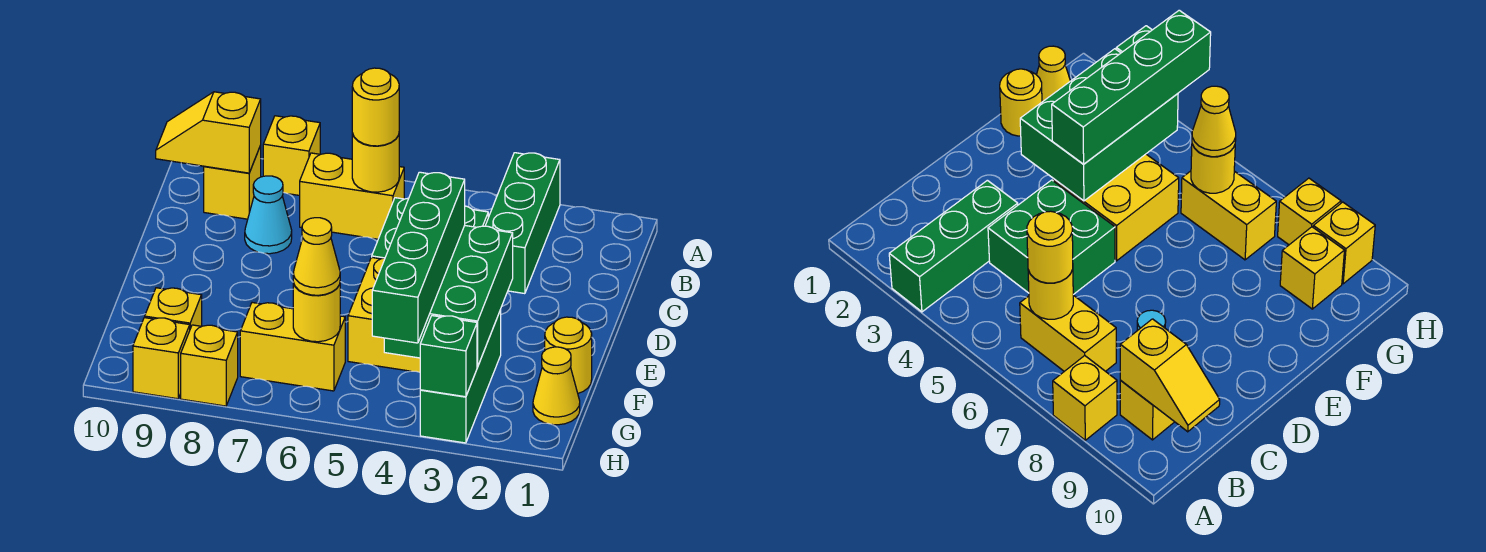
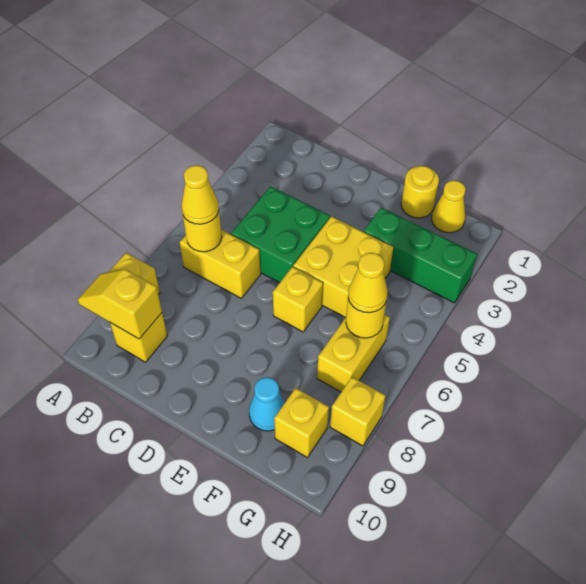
green 1x3 brick [485,153,560,294] -> none
yellow 1x2 brick [300,153,404,239] -> yellow 1x2 brick turned to [180,230,261,298]
yellow 1x1 round brick [352,68,399,146] -> yellow 1x1 cone [181,165,219,224]
yellow 1x2 slope [156,92,261,173] -> yellow 1x2 slope turned to [78,269,162,339]
cyan 1x1 cone [245,176,292,254] -> cyan 1x1 cone moved to [249,377,285,431]
green 2x3 brick [384,225,513,367] -> none
green 1x4 brick [372,172,465,343] -> none
green 1x1 brick [420,316,477,397] -> none
yellow 1x1 brick [133,318,190,399] -> yellow 1x1 brick moved to [273,267,323,332]

